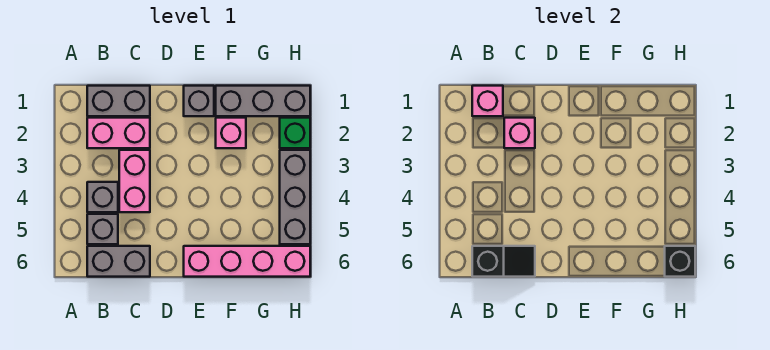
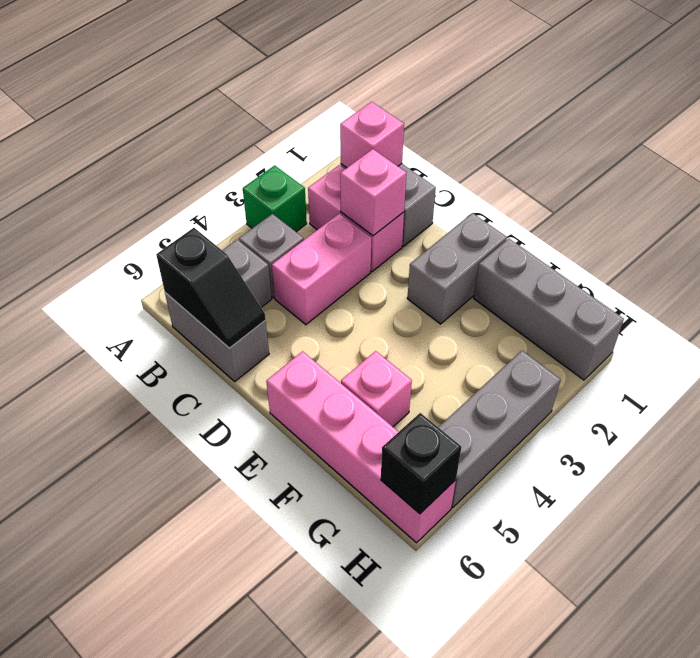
grey 1x1 brick [184,86,214,116] -> grey 1x2 brick [407,213,507,324]
pink 1x1 brick [216,118,246,148] -> pink 1x1 brick moved to [341,351,412,427]
green 1x1 brick [280,118,310,148] -> green 1x1 brick moved to [243,165,307,232]

